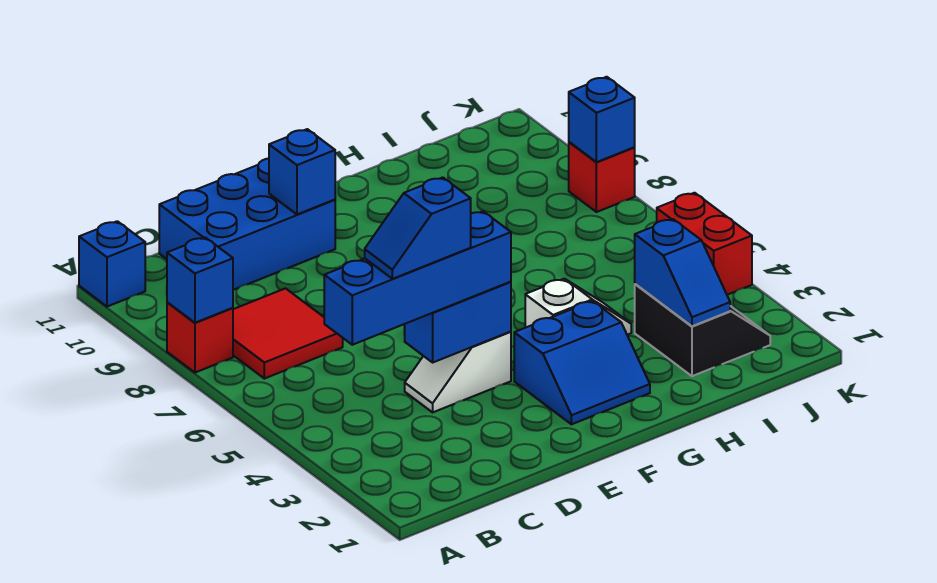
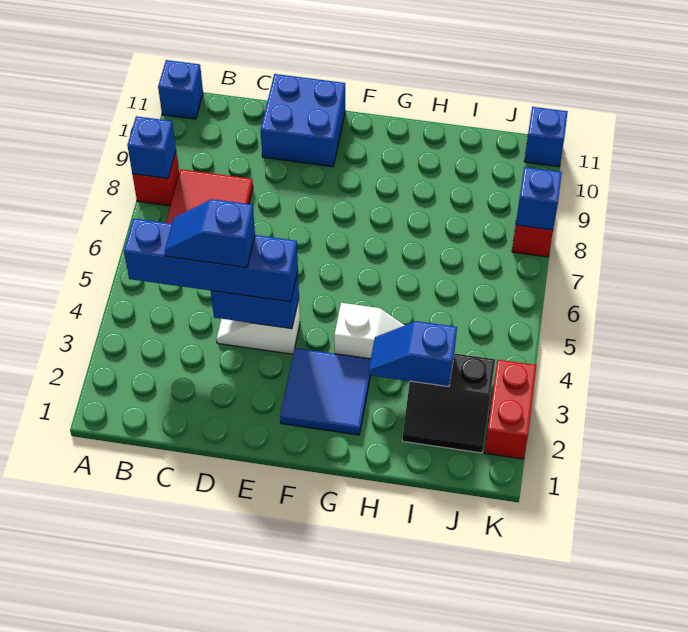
blue 2x3 brick [159,158,335,290] -> blue 2x2 brick [261,74,345,167]
blue 1x1 brick [269,129,335,214] -> blue 1x1 brick moved to [524,107,568,167]
blue 2x2 slope [514,301,650,424] -> blue 2x2 tile [280,348,371,435]
black 2x2 slope [635,284,770,376] -> black 2x2 slope turned to [402,353,495,453]
blue 1x2 slope [635,219,730,326] -> blue 1x2 slope turned to [369,321,457,387]
red 1x2 brick [657,193,752,295] -> red 1x2 brick moved to [484,360,537,459]

